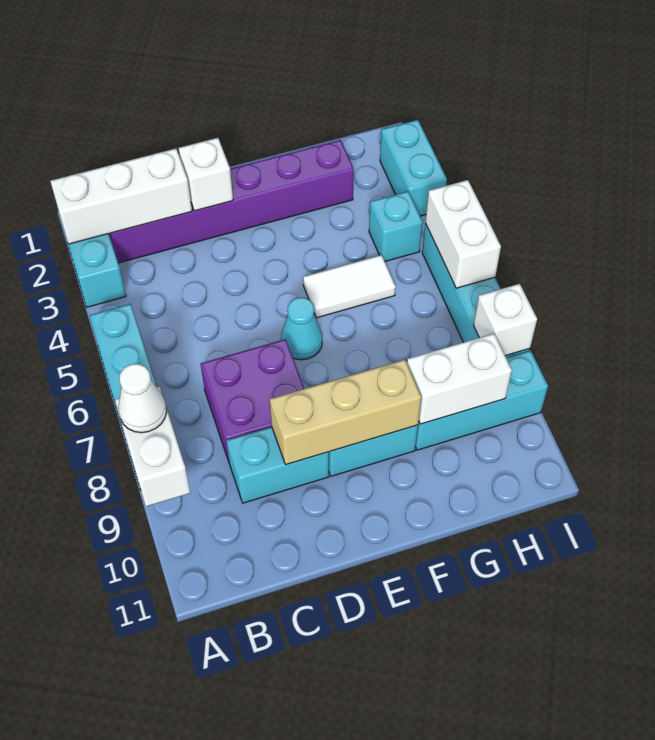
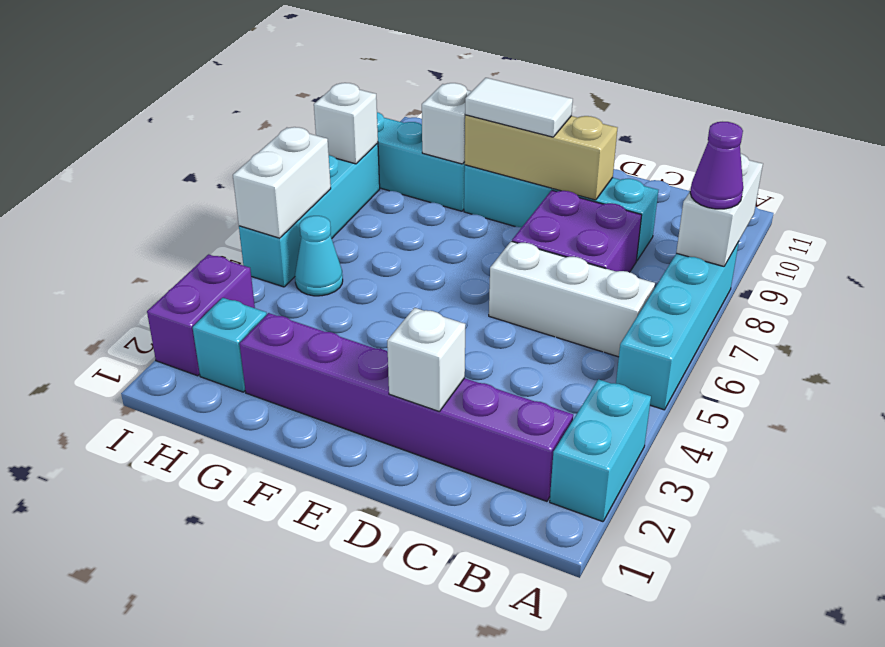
white 1x3 brick [50,149,192,244] -> white 1x3 brick moved to [489,241,655,357]
white 1x1 cone [118,364,167,433] -> purple 1x1 cone [690,122,743,209]
cyan 1x1 cone [281,298,322,360] -> cyan 1x1 cone moved to [295,216,343,296]
white 1x2 tile [303,255,396,318] -> white 1x2 tile moved to [465,78,573,137]
white 1x2 brick [407,334,512,424] -> white 1x1 brick [422,83,472,164]
cyan 1x1 brick [369,191,423,261] -> cyan 1x1 brick moved to [193,298,267,392]
cyan 1x2 brick [380,120,447,216] -> purple 1x2 brick [147,254,255,376]

